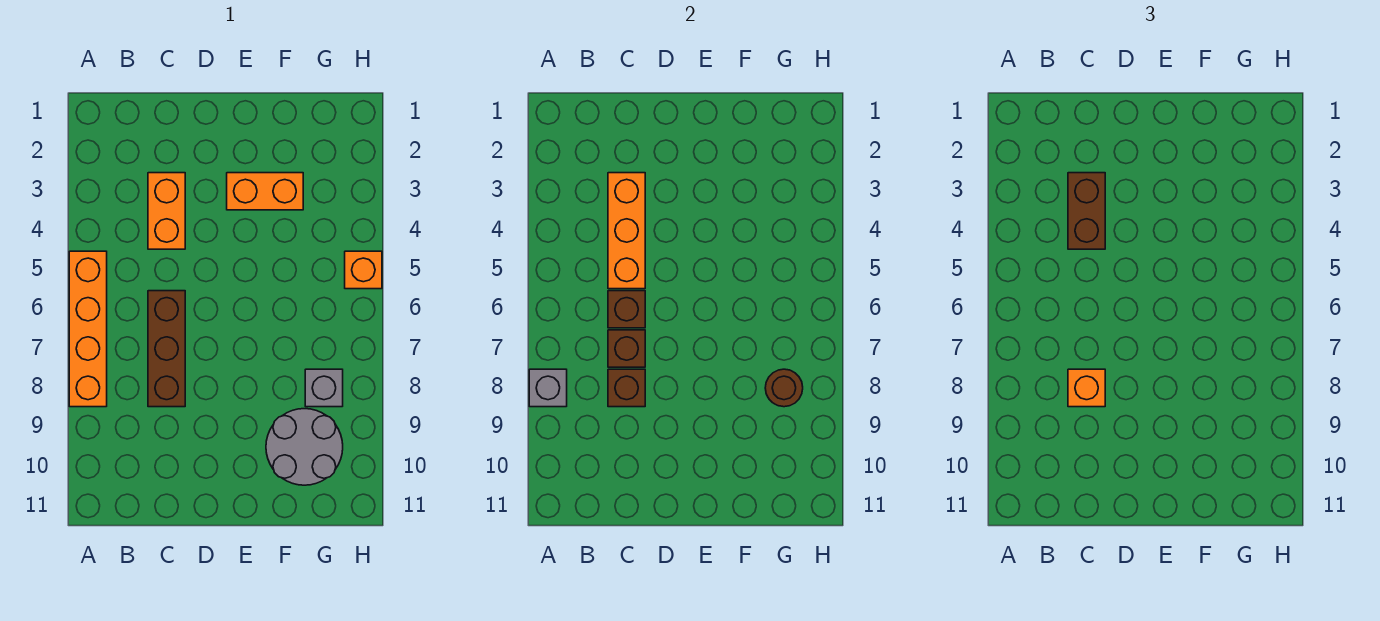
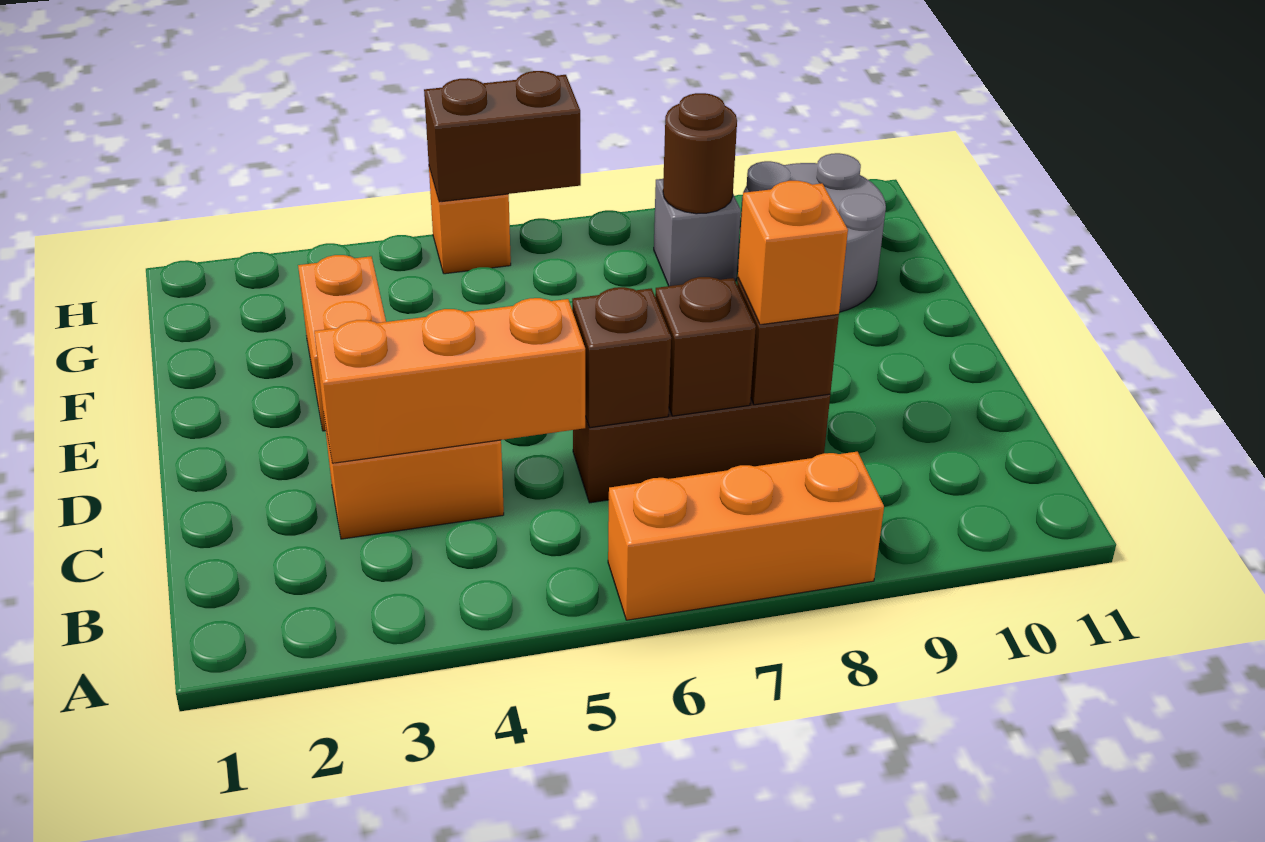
orange 1x4 brick [69,251,107,407] -> orange 1x3 brick [608,452,884,620]
grey 1x1 brick [529,369,567,407] -> none
brown 1x2 brick [1068,173,1105,249] -> brown 1x2 brick moved to [424,71,581,202]

